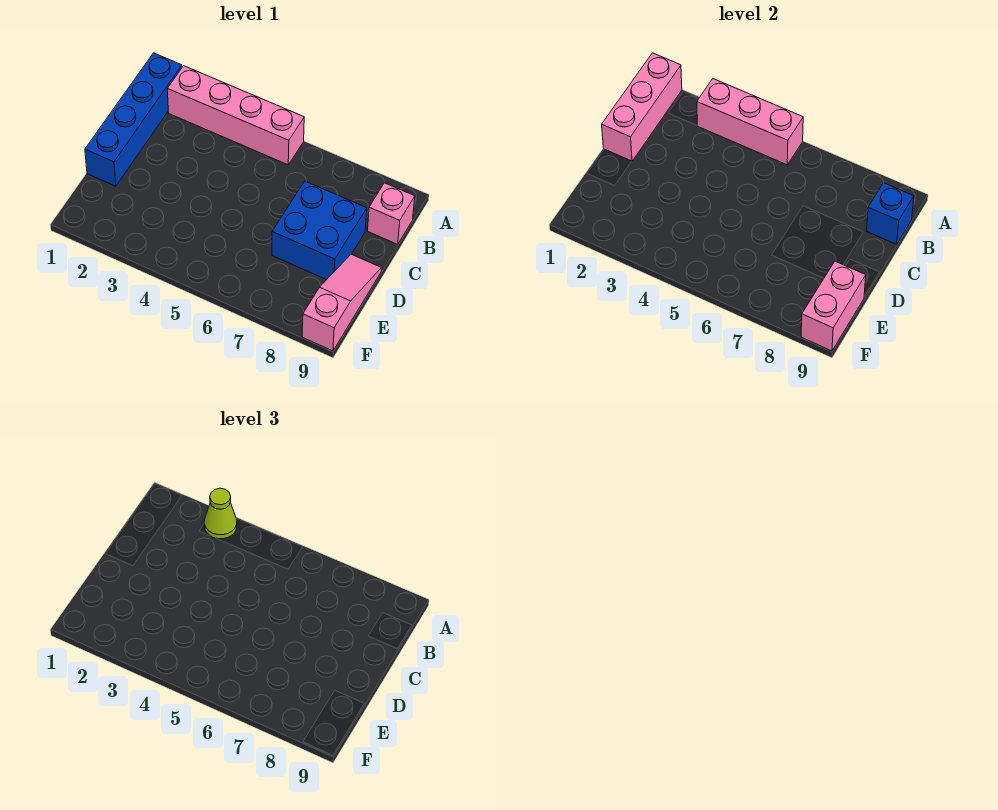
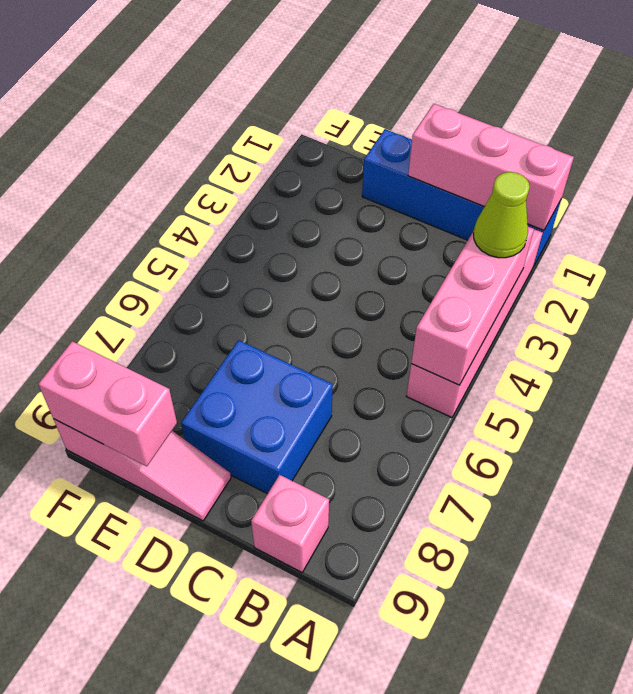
blue 1x1 brick [867,183,914,244] -> none

